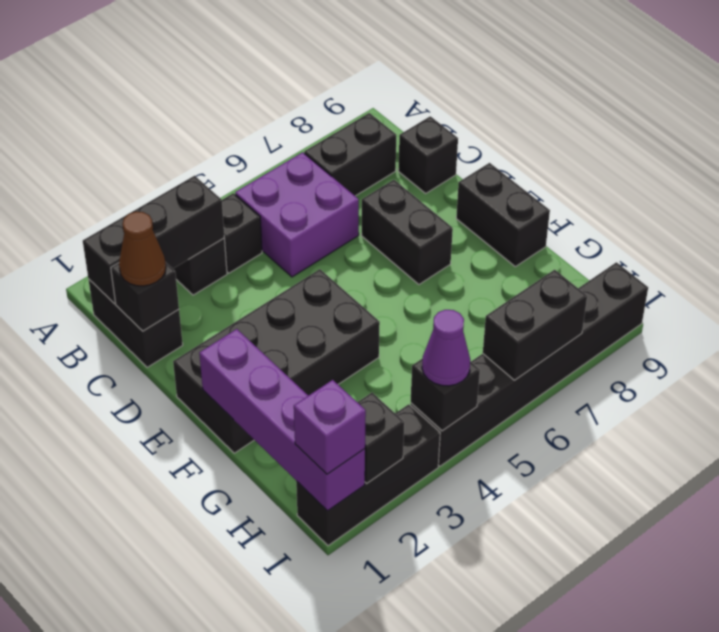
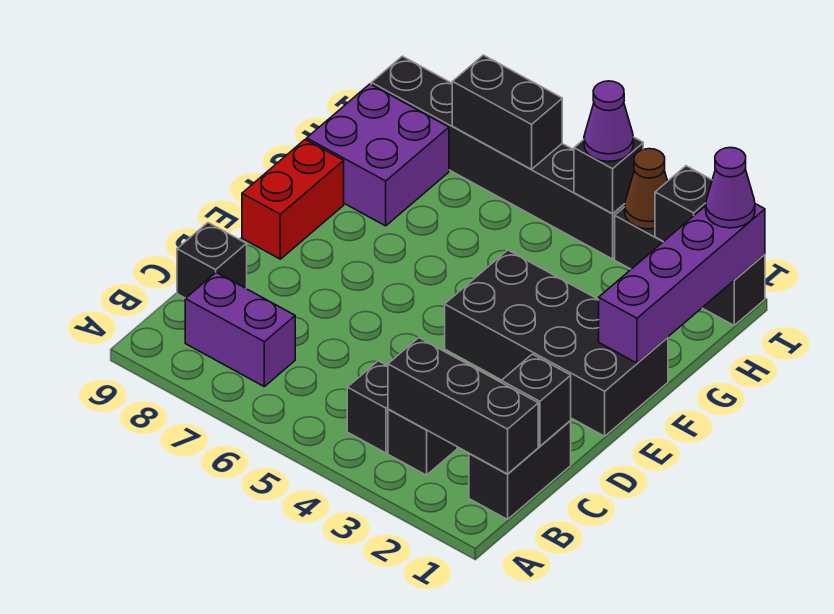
purple 2x2 brick [235,152,359,277] -> purple 2x2 brick moved to [307,84,449,226]
black 1x2 brick [304,113,396,196] -> purple 1x2 brick [185,272,295,386]
brown 1x1 cone [119,212,166,286] -> brown 1x1 cone moved to [625,149,667,229]
black 1x2 brick [361,180,453,284] -> none
black 1x2 brick [456,163,550,267] -> red 1x2 brick [242,139,344,259]
purple 1x1 brick [294,380,366,474] -> purple 1x1 cone [706,148,755,228]

